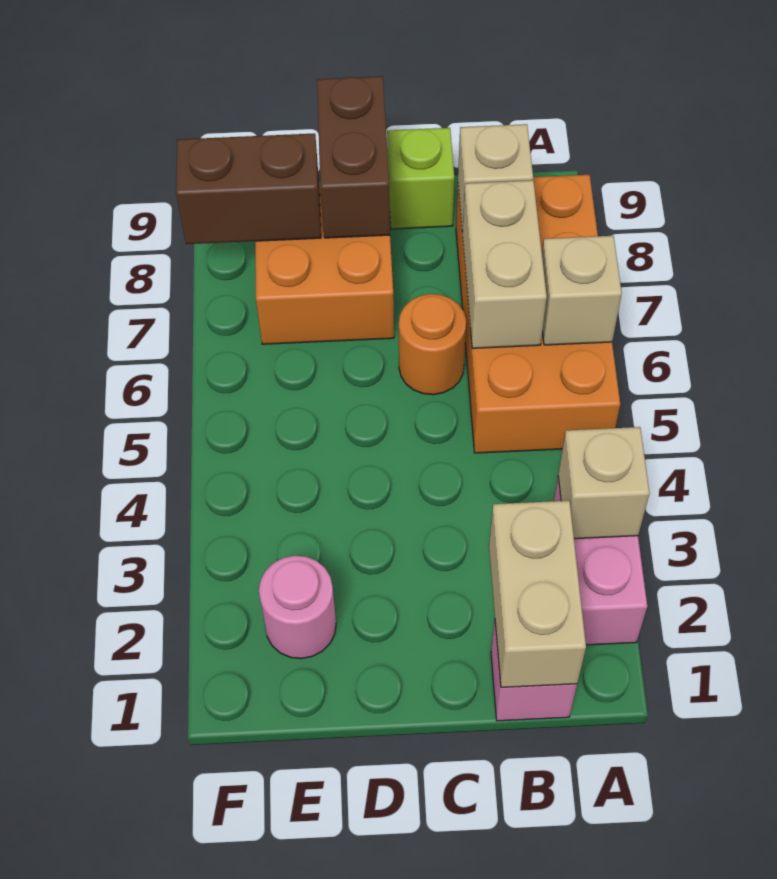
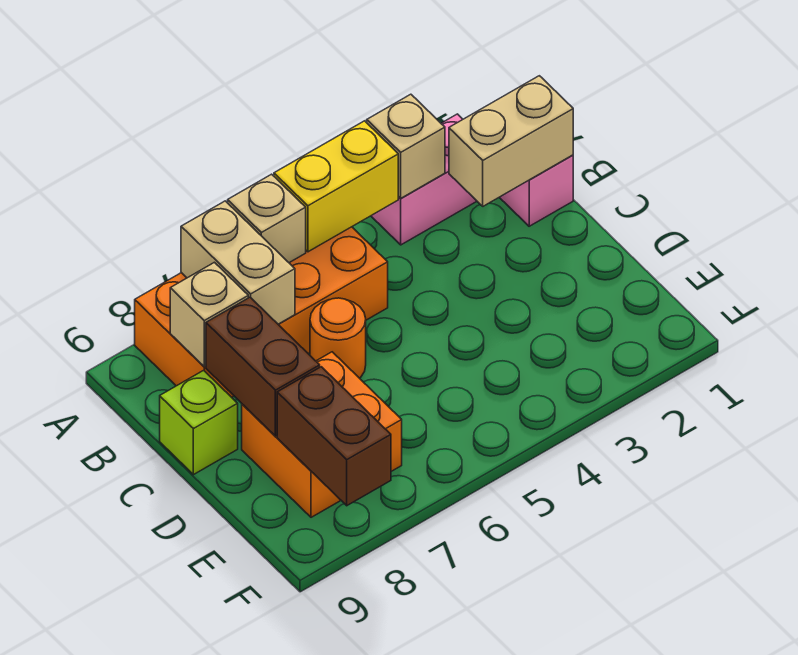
none -> yellow 1x2 brick [274,121,398,252]
tan 1x2 brick [463,180,547,348] -> tan 1x2 brick turned to [181,201,295,324]
brown 1x2 brick [317,76,390,238] -> brown 1x2 brick turned to [206,297,320,436]
pink 1x1 round brick [259,556,336,659] -> none

